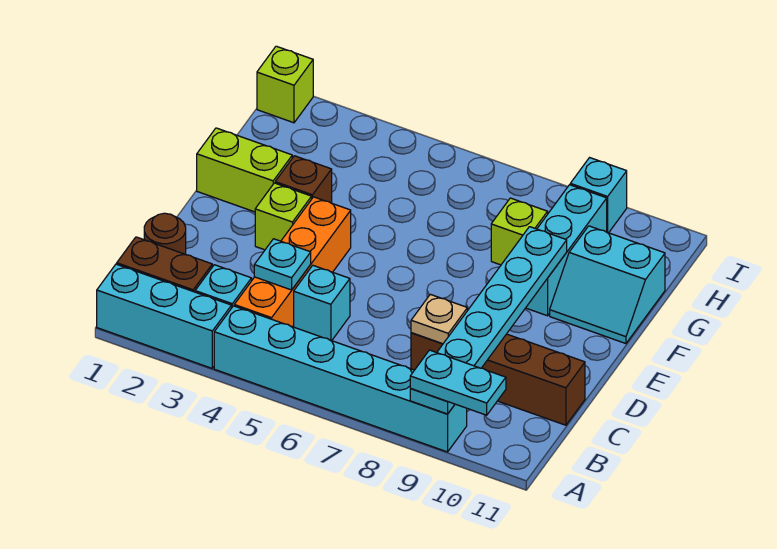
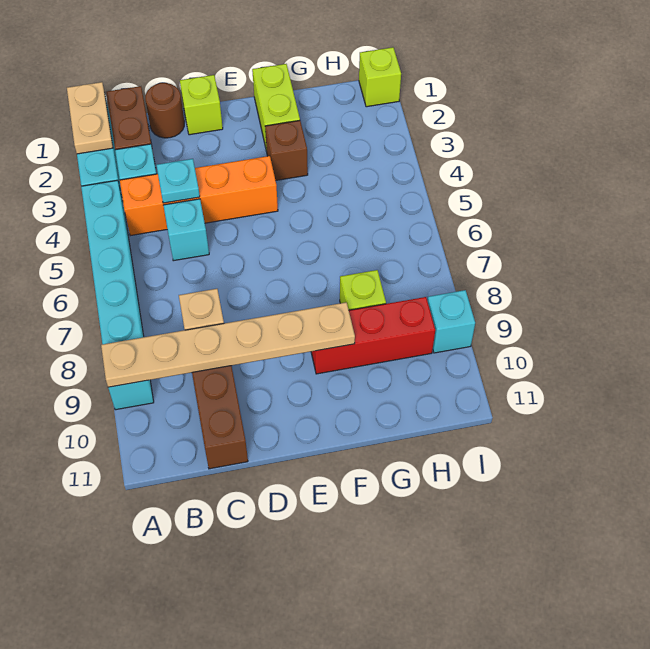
none -> tan 1x2 plate [67,82,113,154]
cyan 1x6 plate [410,227,567,414] -> tan 1x6 plate [101,302,355,387]
cyan 1x2 plate [410,350,506,415] -> none
lime 1x1 brick [255,183,312,250] -> lime 1x1 brick moved to [180,75,223,135]
cyan 1x3 brick [526,185,607,316] -> red 1x3 brick [311,297,435,374]
cyan 2x2 slope [550,226,665,344] -> none

